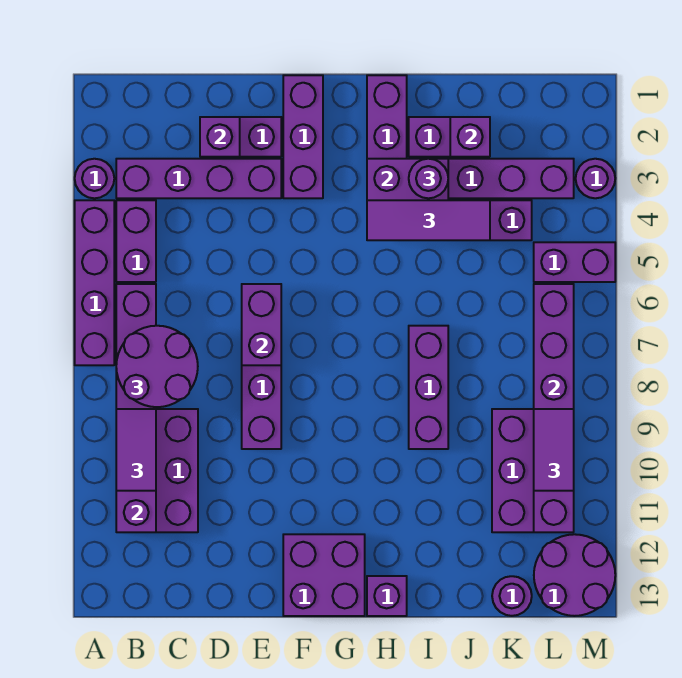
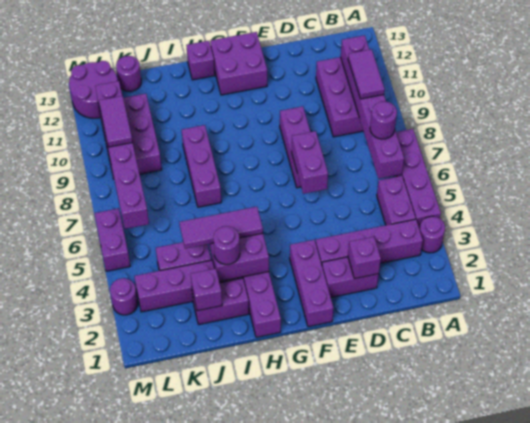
purple 2x2 round brick [116,326,198,407] -> purple 1x1 round brick [370,101,397,139]
purple 1x2 brick [534,242,615,282] -> purple 1x2 brick turned to [95,208,130,271]

